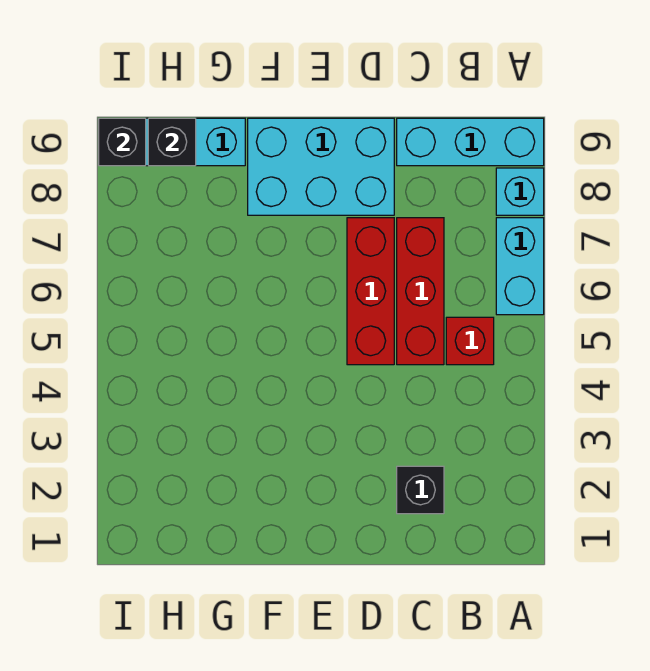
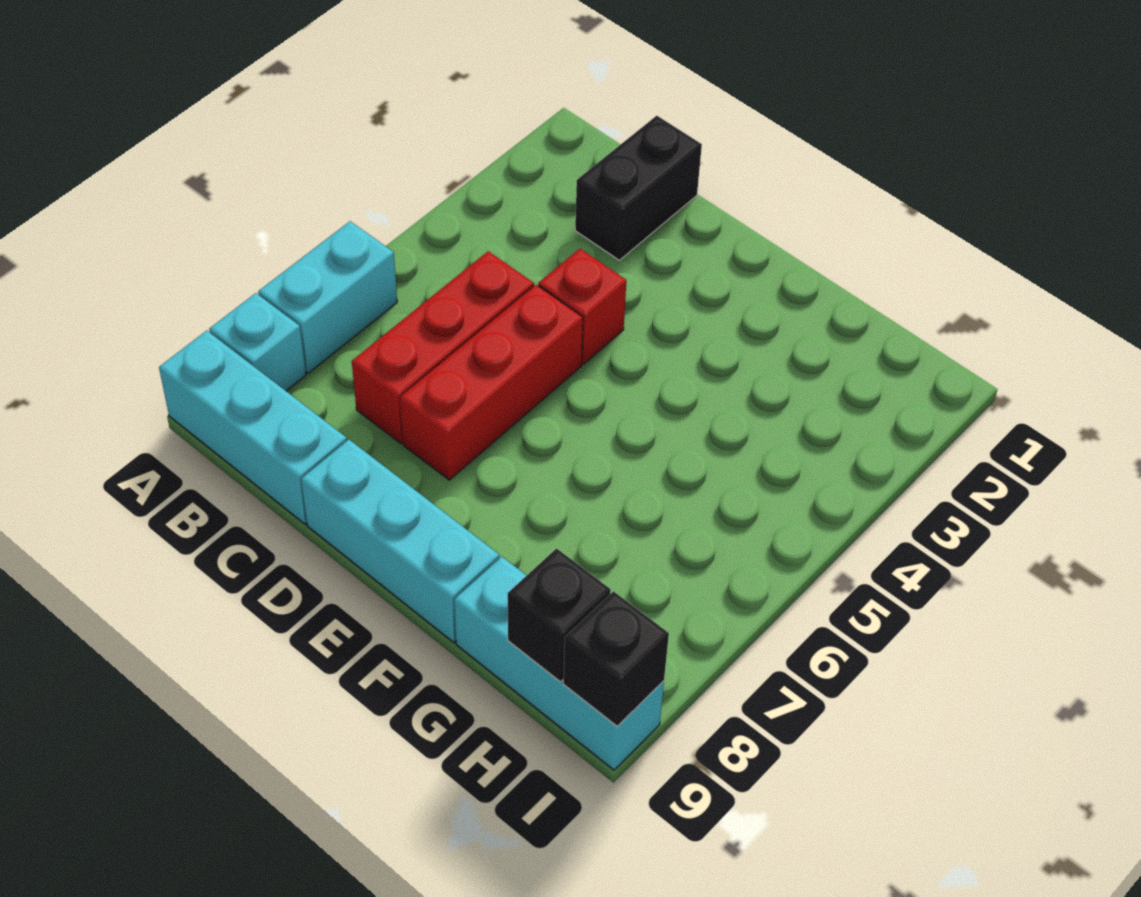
red 1x1 brick [446,317,494,365] -> red 1x1 brick moved to [538,249,626,364]
black 1x1 brick [397,466,444,514] -> black 1x2 brick [575,116,702,260]
cyan 2x3 brick [248,118,394,215] -> cyan 1x3 brick [301,440,499,643]

